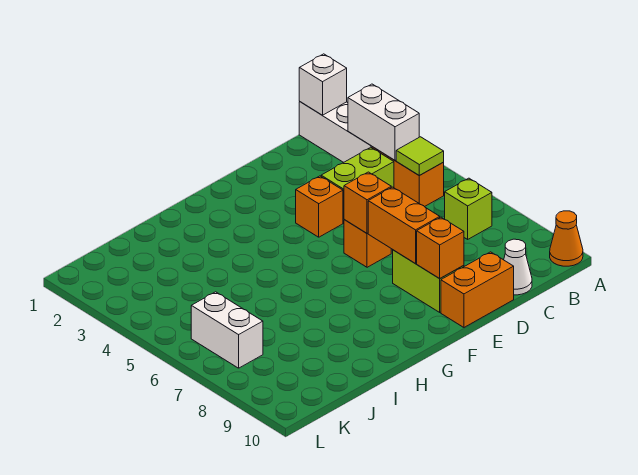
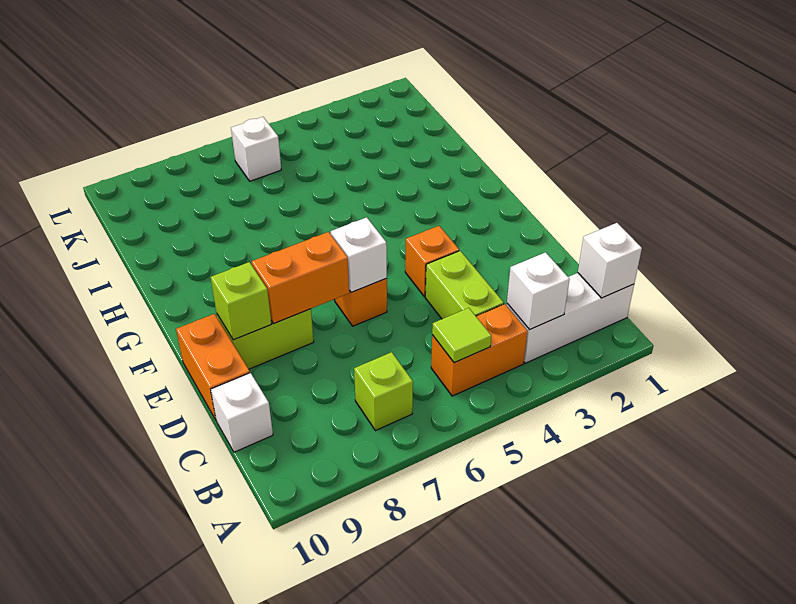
orange 1x1 cone [550,211,583,266] -> none
white 1x2 brick [348,84,419,160] -> white 1x1 brick [507,252,570,330]
white 1x1 cone [504,239,532,295] -> white 1x1 brick [211,373,273,452]
orange 1x1 brick [344,172,391,234] -> white 1x1 brick [331,217,387,292]
orange 1x1 brick [417,217,464,279] -> lime 1x1 brick [211,262,272,340]
white 1x2 brick [191,292,263,368] -> white 1x1 brick [231,117,281,181]

